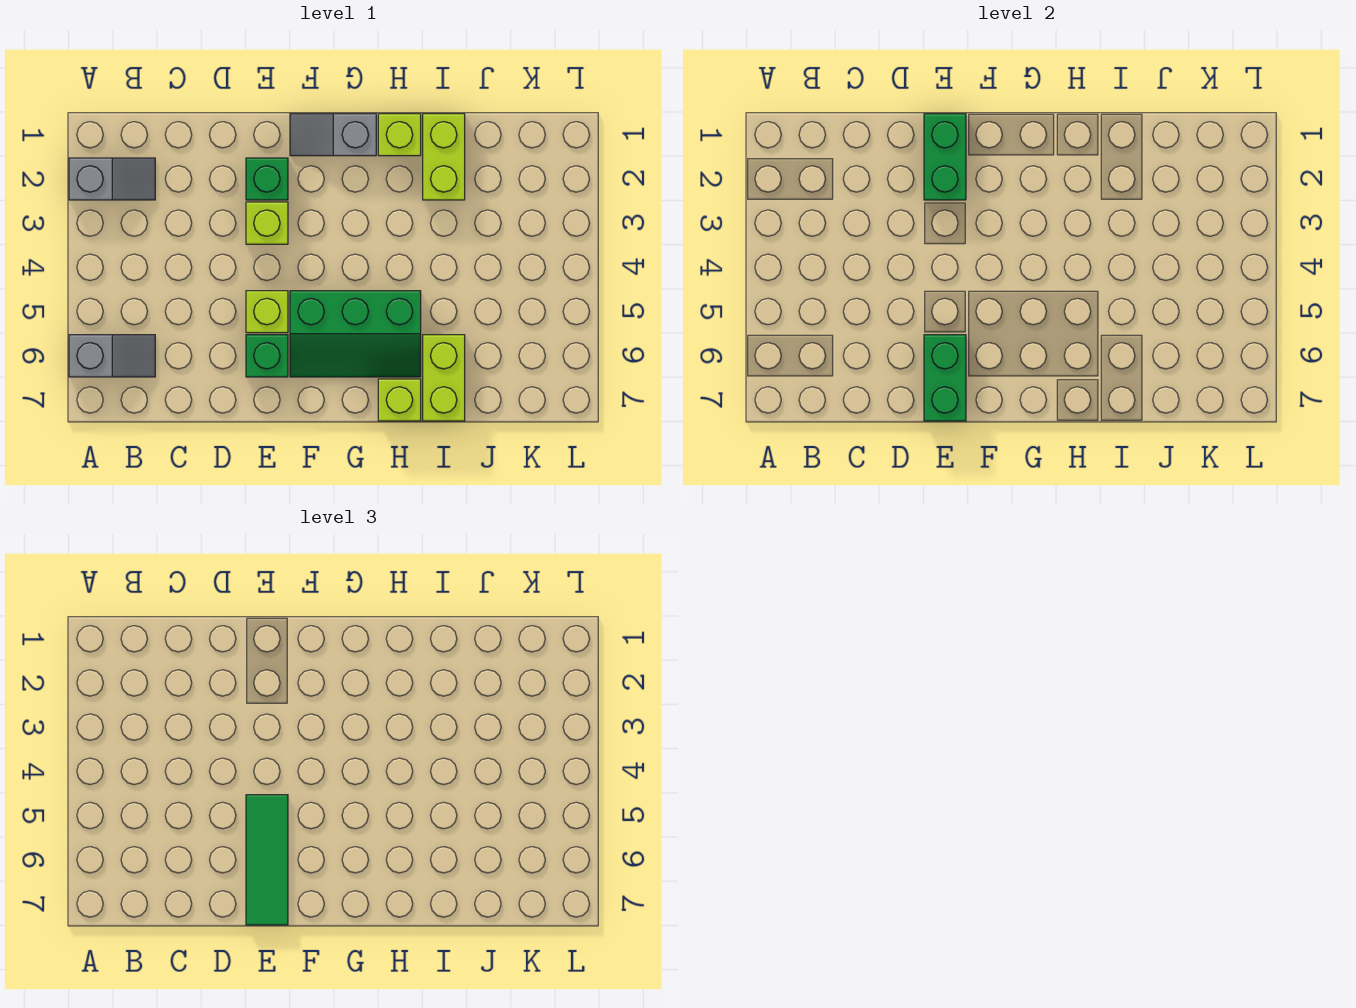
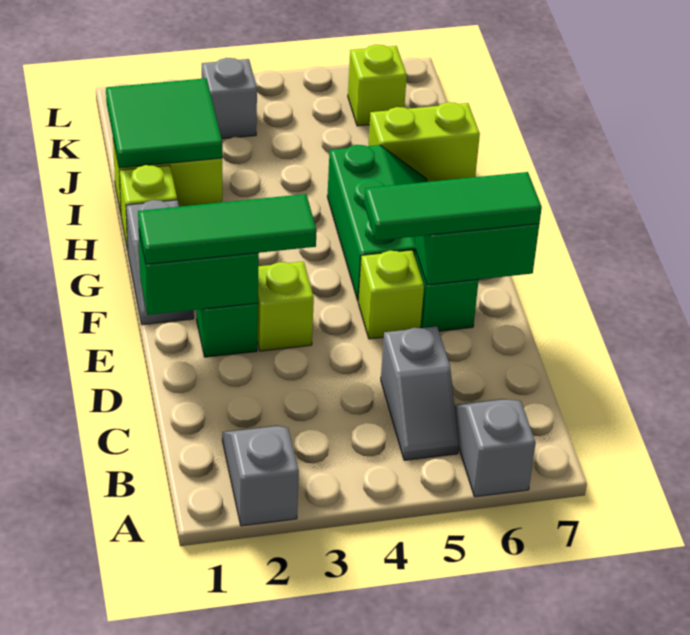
none -> grey 1x2 slope [381,326,459,460]
none -> green 1x3 tile [138,194,317,264]
lime 1x1 brick [378,379,421,421] -> lime 1x1 brick moved to [348,45,407,126]
none -> green 2x2 tile [106,78,222,168]
none -> grey 1x1 brick [202,58,257,139]

